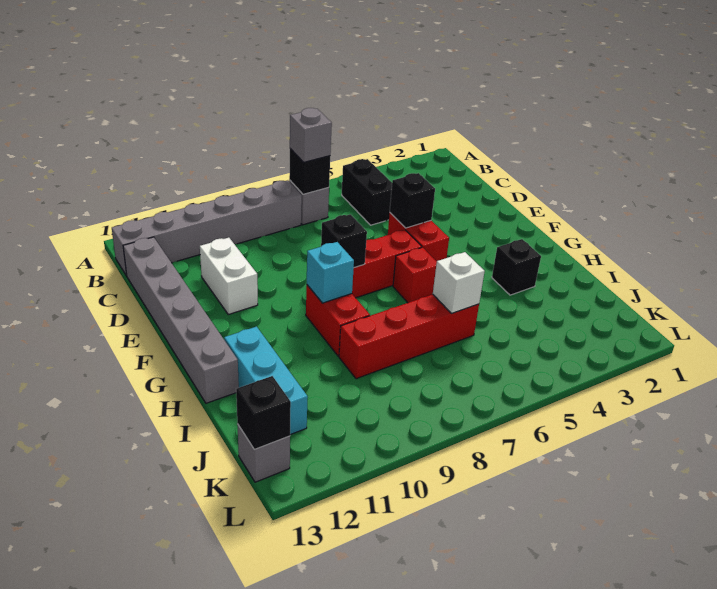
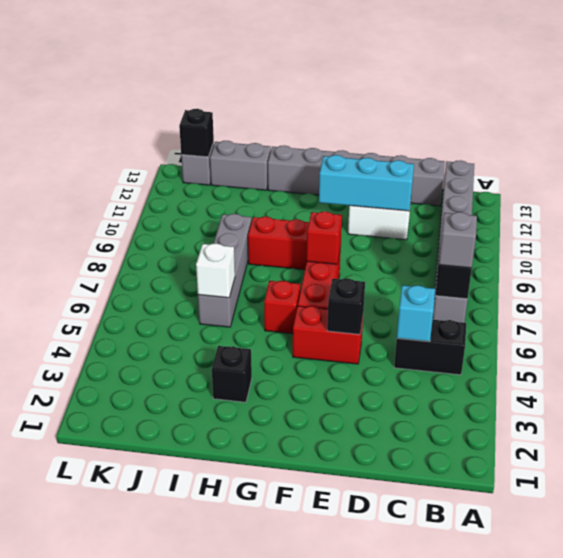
black 1x1 brick [321,214,367,268] -> red 1x1 brick [307,211,342,264]
cyan 1x1 brick [307,242,354,303] -> cyan 1x1 brick moved to [397,285,435,342]
cyan 1x3 brick [224,327,308,435] -> cyan 1x3 brick moved to [319,155,414,211]
red 1x4 brick [339,294,479,379] -> grey 1x4 brick [198,214,252,327]
none -> grey 1x2 brick [210,141,271,190]

